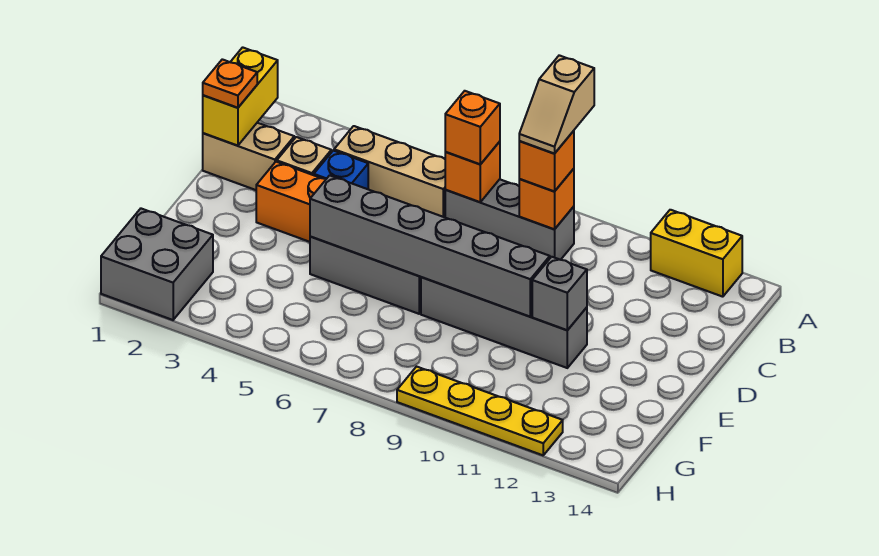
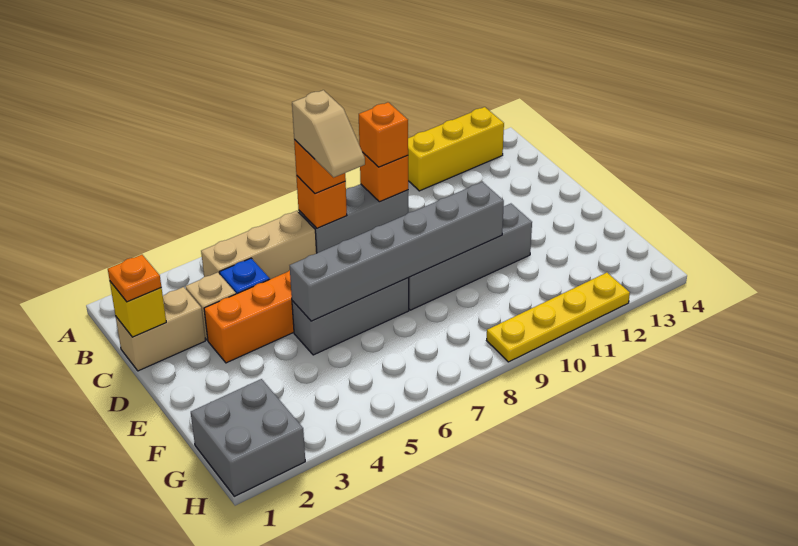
tan 1x2 slope [519,55,594,154] -> tan 1x2 slope moved to [292,90,365,177]
yellow 1x2 brick [651,210,742,297] -> yellow 1x3 brick [408,107,504,191]
yellow 1x2 brick [203,47,278,146] -> yellow 1x1 brick [110,282,166,337]
grey 1x1 brick [532,257,587,330] -> none

